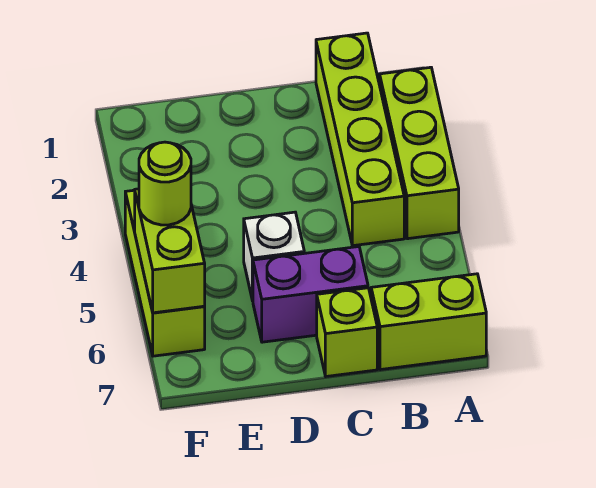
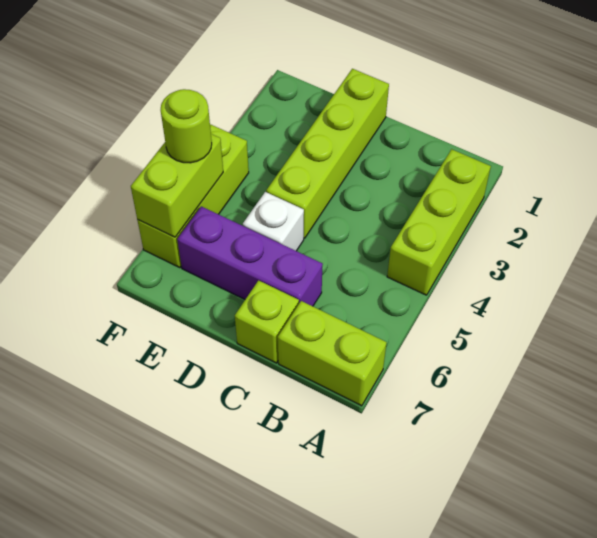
lime 1x4 brick [316,33,404,246] -> lime 1x4 brick moved to [266,69,389,238]
purple 1x2 brick [253,247,368,342] -> purple 1x3 brick [177,206,323,306]

